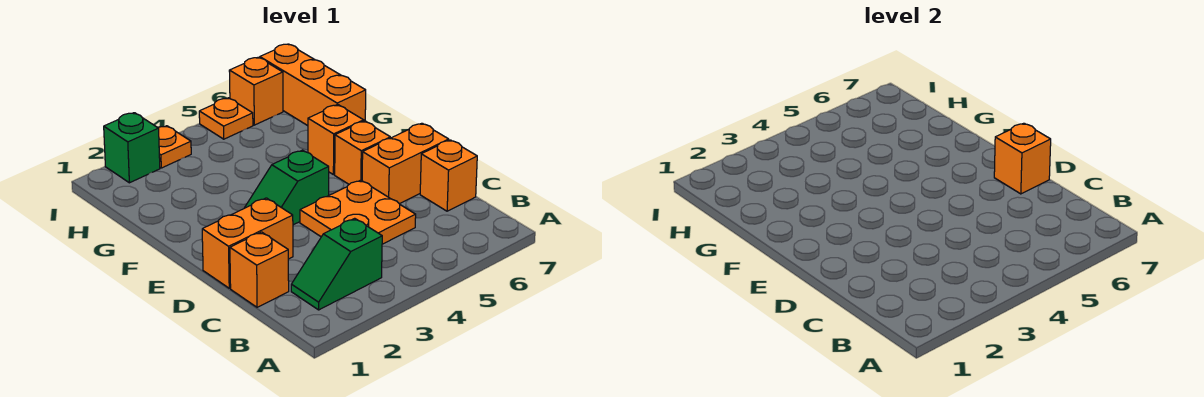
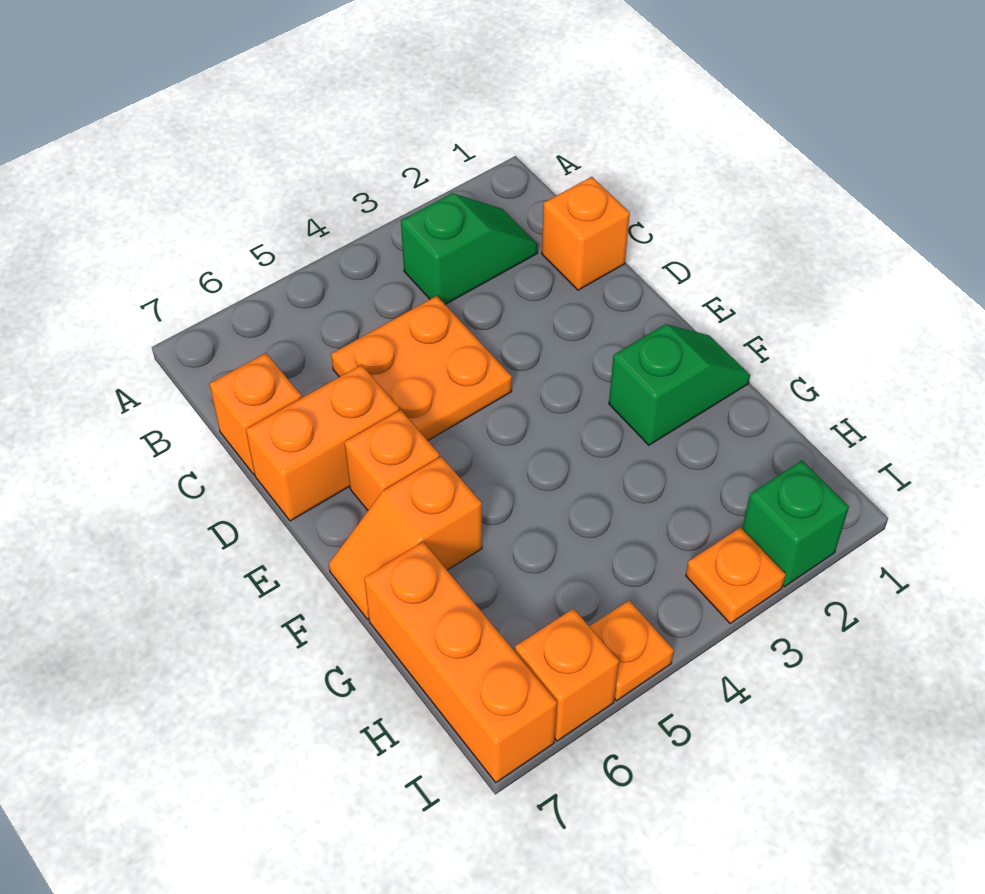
orange 1x2 brick [202,198,293,288] -> none
orange 1x1 brick [994,123,1051,194] -> none
green 1x2 slope [245,150,329,225] -> green 1x2 slope moved to [609,324,750,445]

